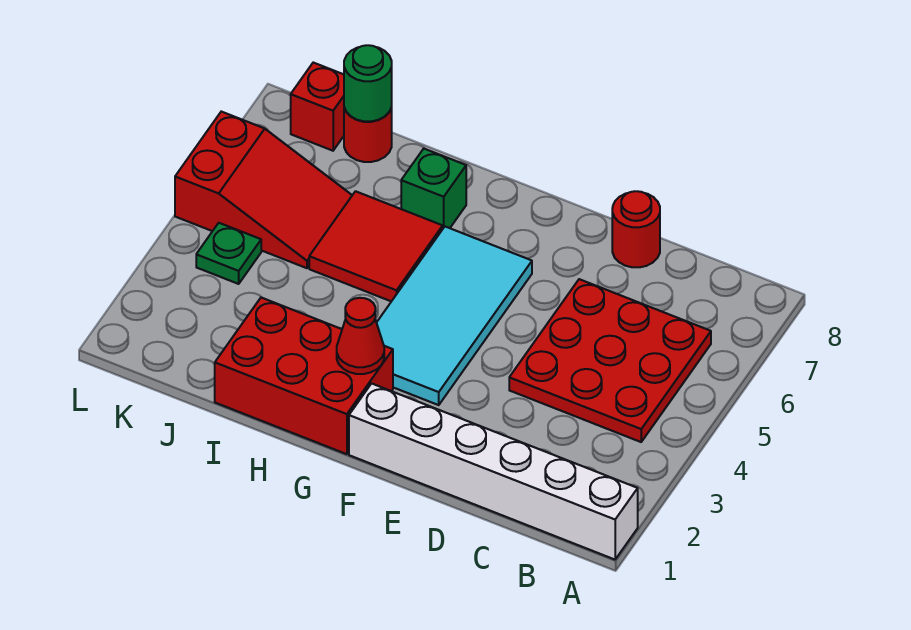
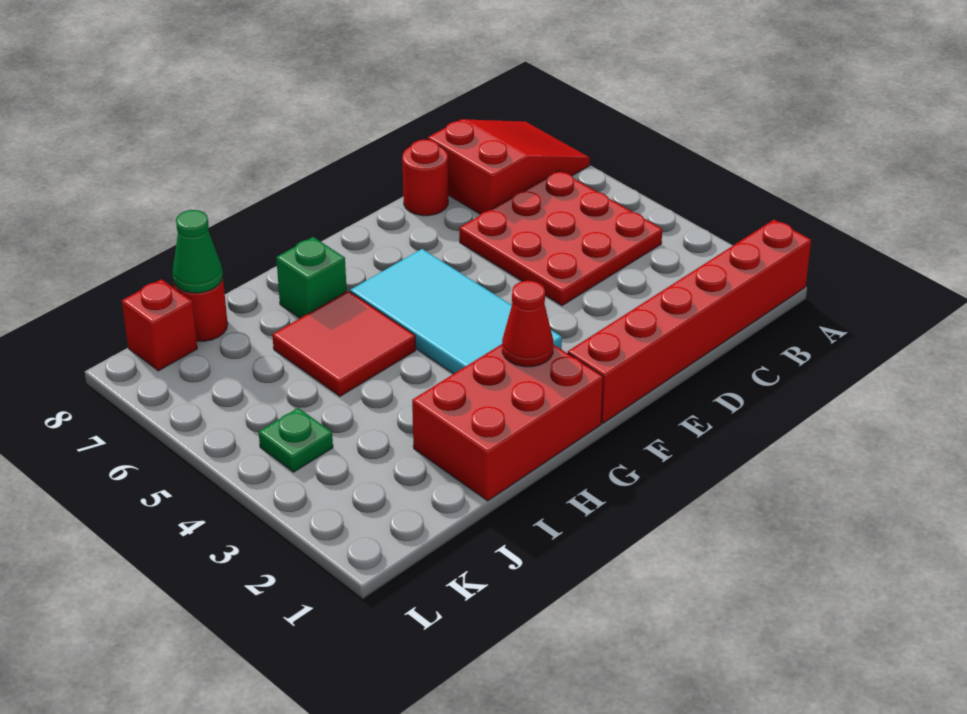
white 1x6 brick [349,384,638,560] -> red 1x6 brick [568,220,811,423]
red 2x3 slope [175,112,352,268] -> red 2x3 slope moved to [428,119,590,214]
green 1x1 round brick [344,45,392,122] -> green 1x1 cone [172,210,223,293]

